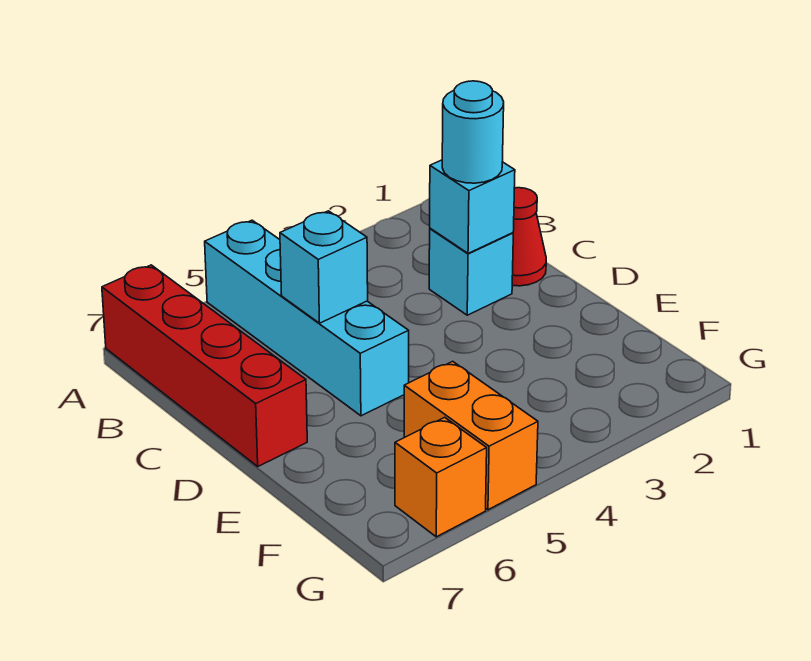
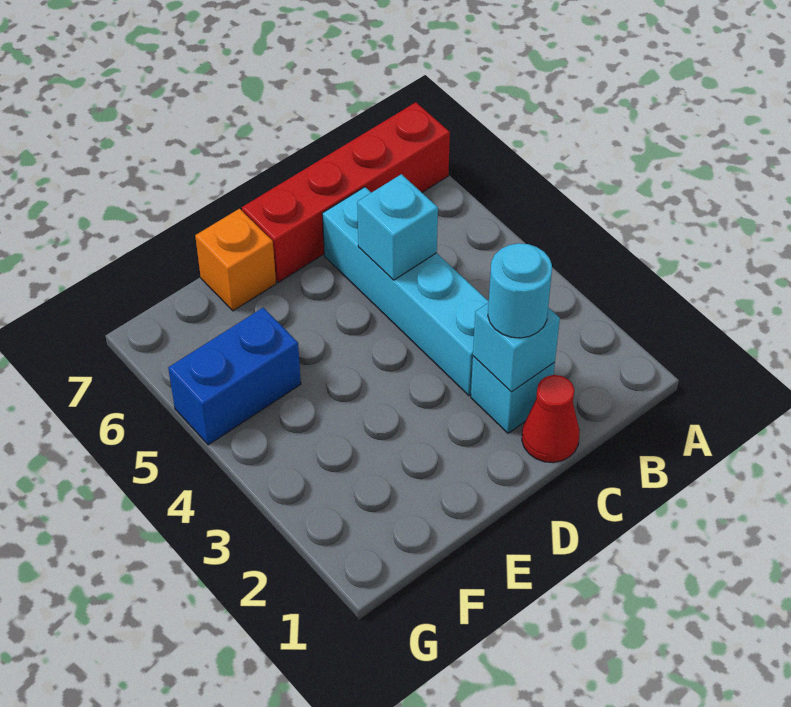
cyan 1x4 brick [205,220,409,416] -> cyan 1x4 brick turned to [322,187,489,396]
orange 1x2 brick [404,361,538,510] -> blue 1x2 brick [168,308,301,445]
orange 1x1 brick [395,417,487,537] -> orange 1x1 brick moved to [195,209,276,311]

